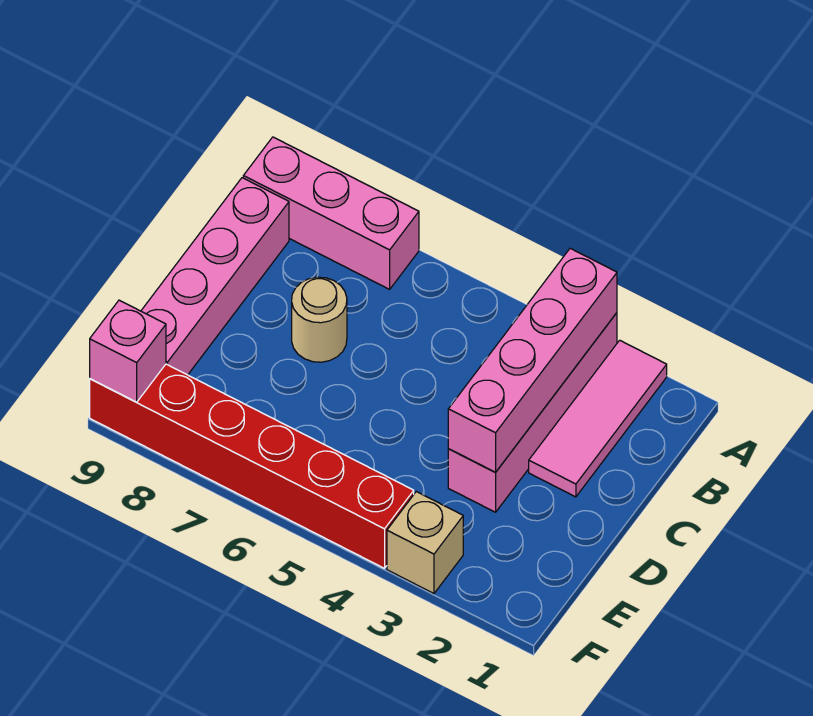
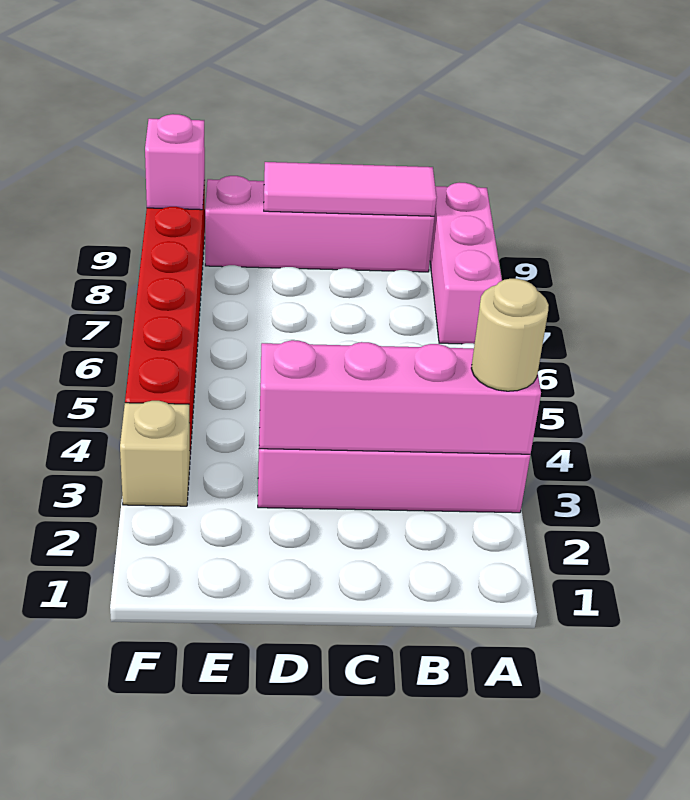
pink 1x3 tile [529,340,667,497] -> pink 1x3 tile moved to [264,162,437,216]
tan 1x1 round brick [292,277,347,362] -> tan 1x1 round brick moved to [471,279,549,391]

